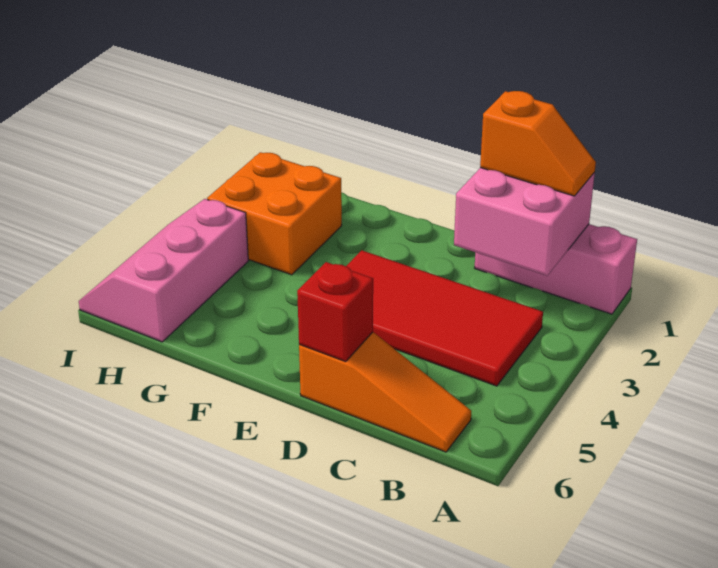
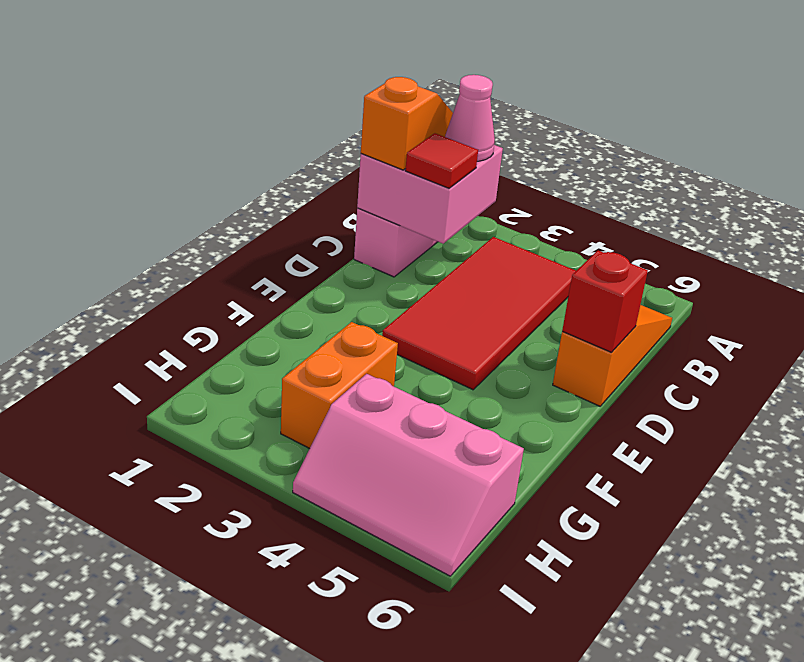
none -> pink 1x1 cone [445,75,495,161]
none -> red 1x1 tile [405,133,478,188]
orange 2x2 brick [207,152,342,275] -> orange 1x2 brick [281,322,398,449]

